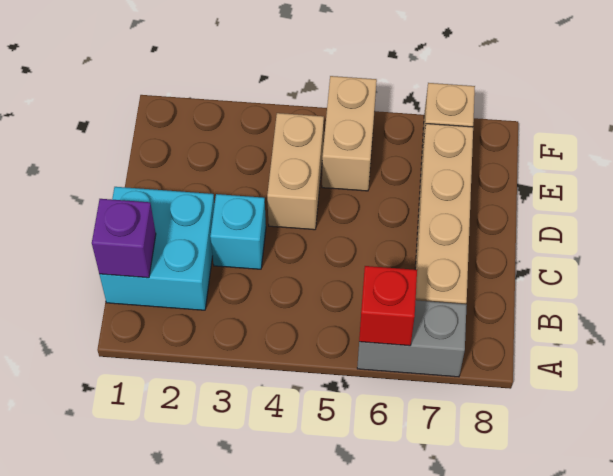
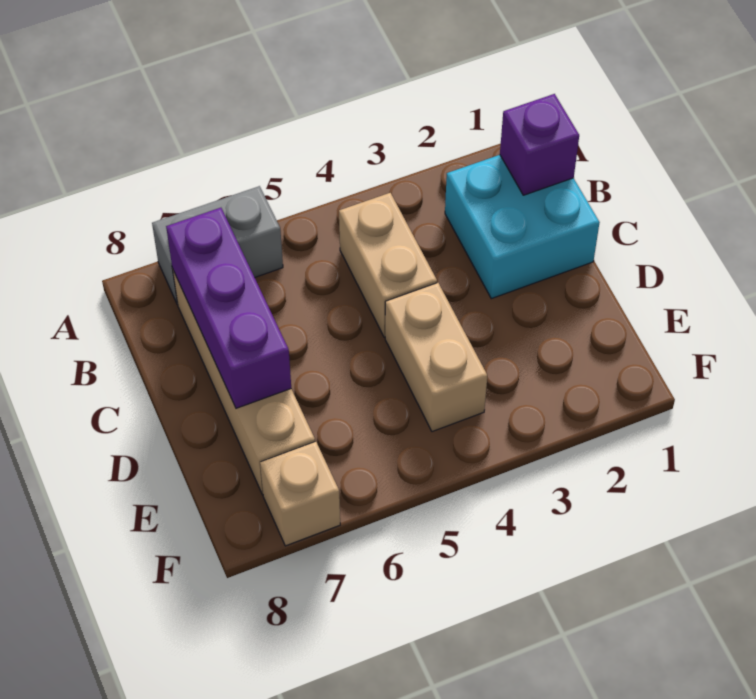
red 1x1 brick [359,266,417,346] -> none
none -> purple 1x3 brick [166,208,291,408]
cyan 1x1 brick [210,194,266,269] -> none
tan 1x2 brick [322,76,377,191] -> tan 1x2 brick moved to [339,193,437,337]

